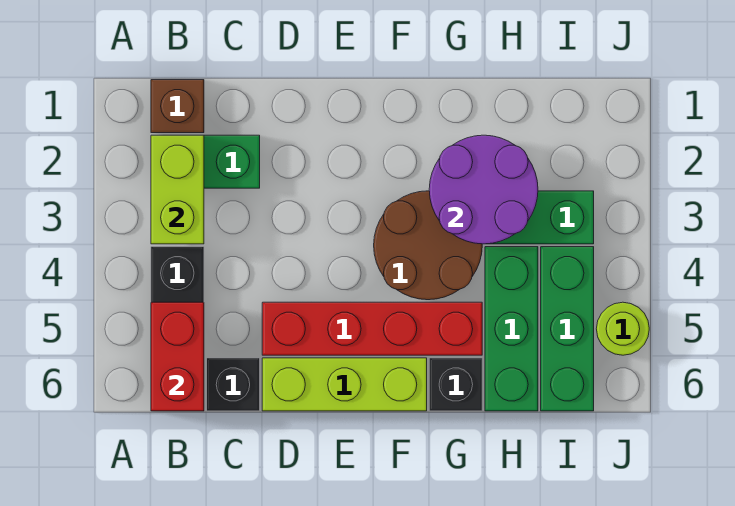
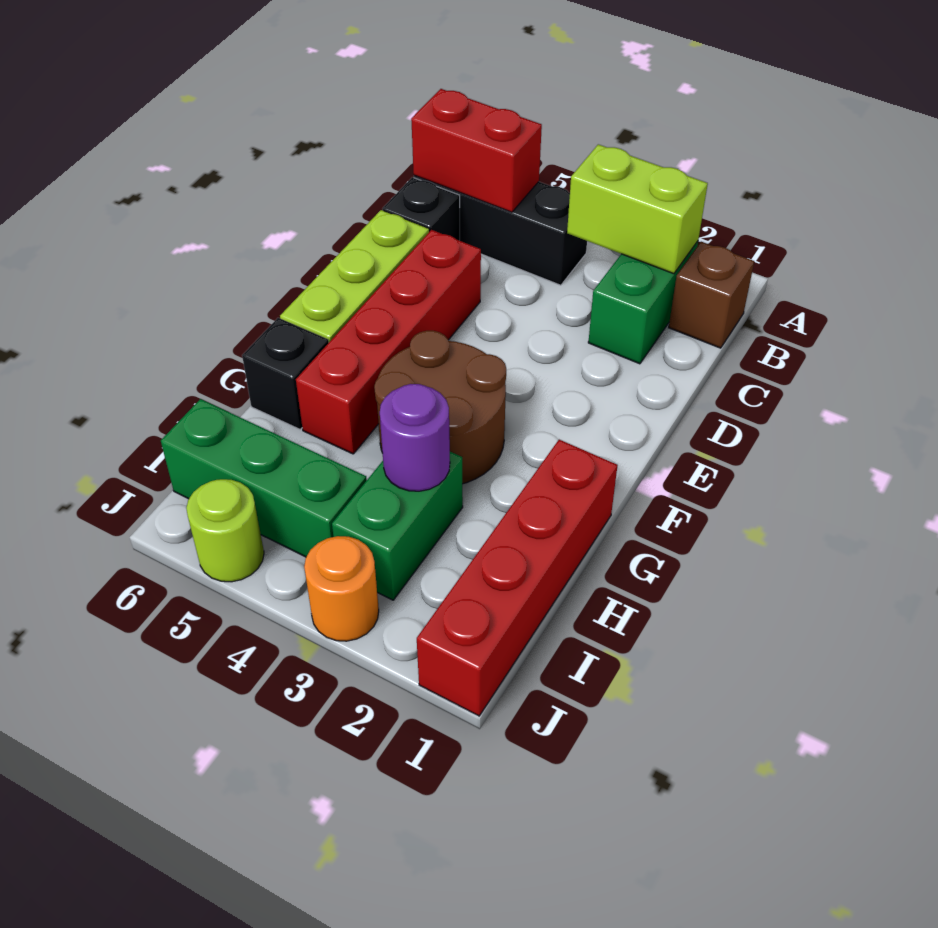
none -> red 1x4 brick [417,440,618,716]
purple 2x2 round brick [429,135,538,244] -> purple 1x1 round brick [380,384,450,491]
green 1x3 brick [485,247,538,411] -> none
none -> orange 1x1 round brick [304,536,379,641]

